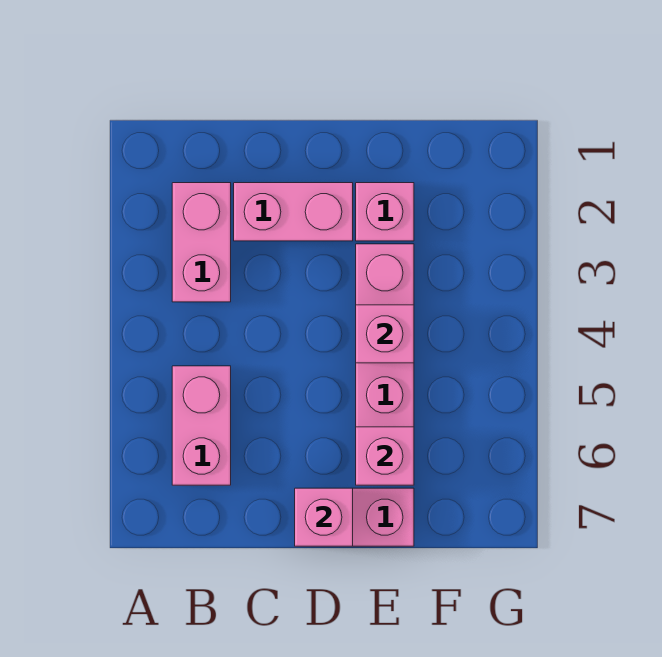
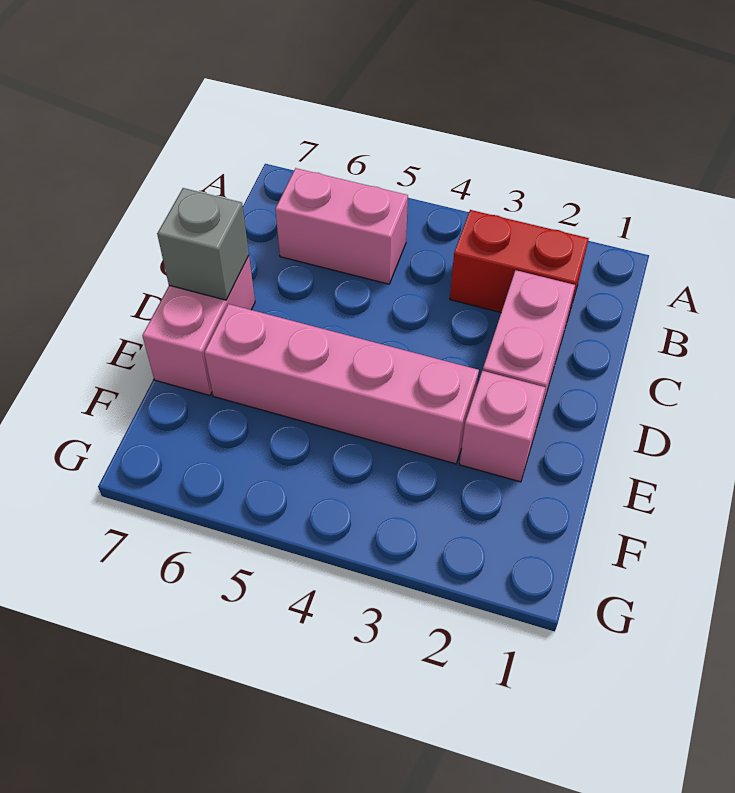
pink 1x2 brick [172,183,231,302] -> red 1x2 brick [450,210,589,320]
pink 1x1 brick [295,488,353,546] -> grey 1x1 brick [157,188,249,300]
pink 1x1 brick [356,305,414,363] -> none
pink 1x1 brick [356,427,414,485] -> none

